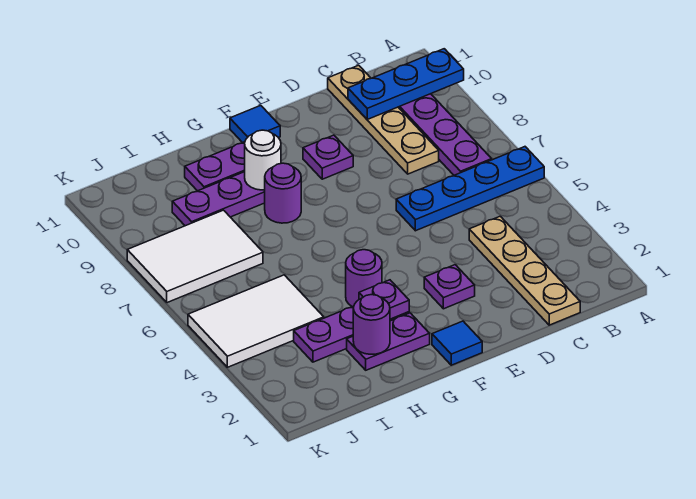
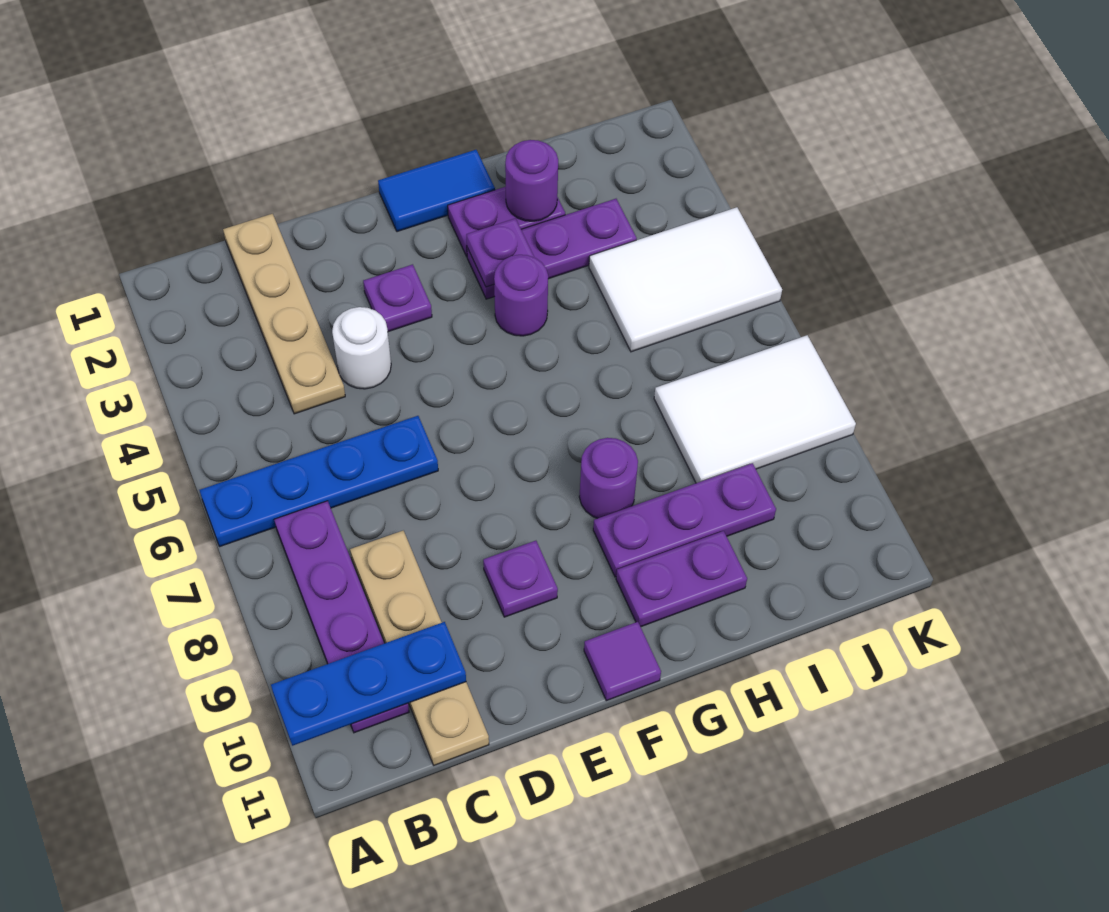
blue 1x1 tile [432,321,482,365] -> blue 1x2 tile [378,150,495,232]
blue 1x1 tile [230,105,280,143] -> purple 1x1 tile [584,622,661,701]
white 1x1 round brick [245,130,281,190] -> white 1x1 round brick moved to [332,307,391,389]

